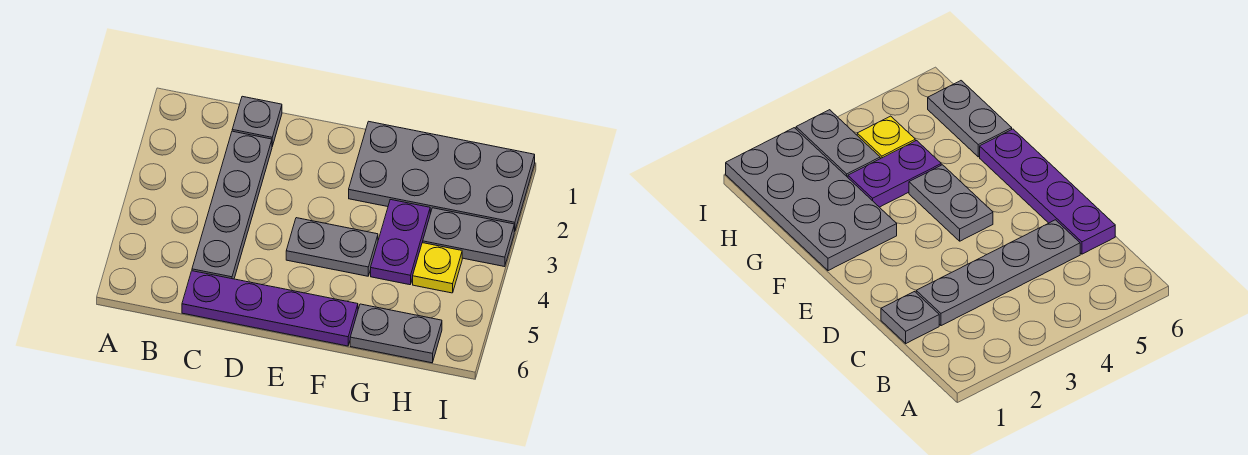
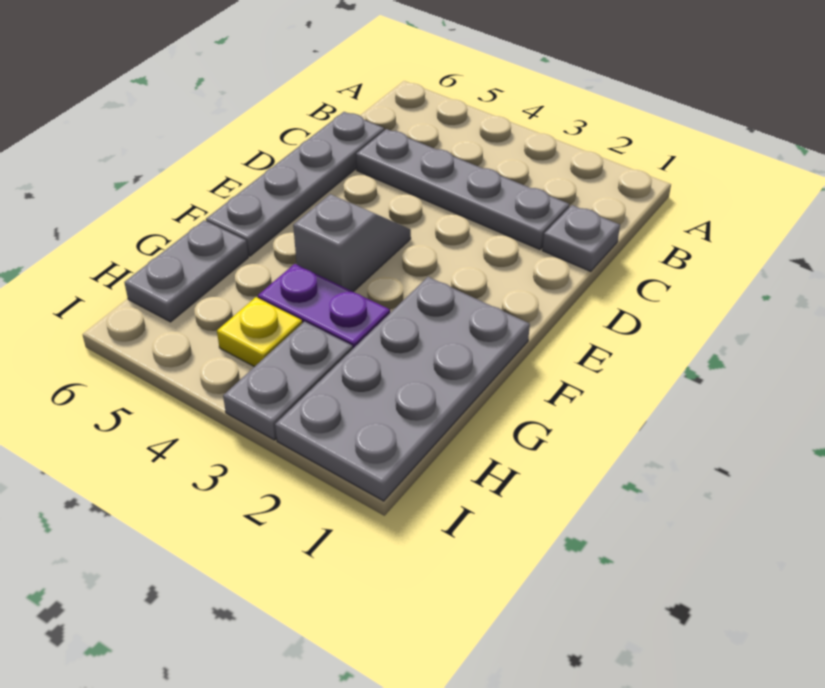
purple 1x4 plate [182,271,358,346] -> grey 1x4 plate [206,112,384,256]
grey 1x2 plate [286,218,378,276] -> grey 1x2 slope [293,194,411,292]

